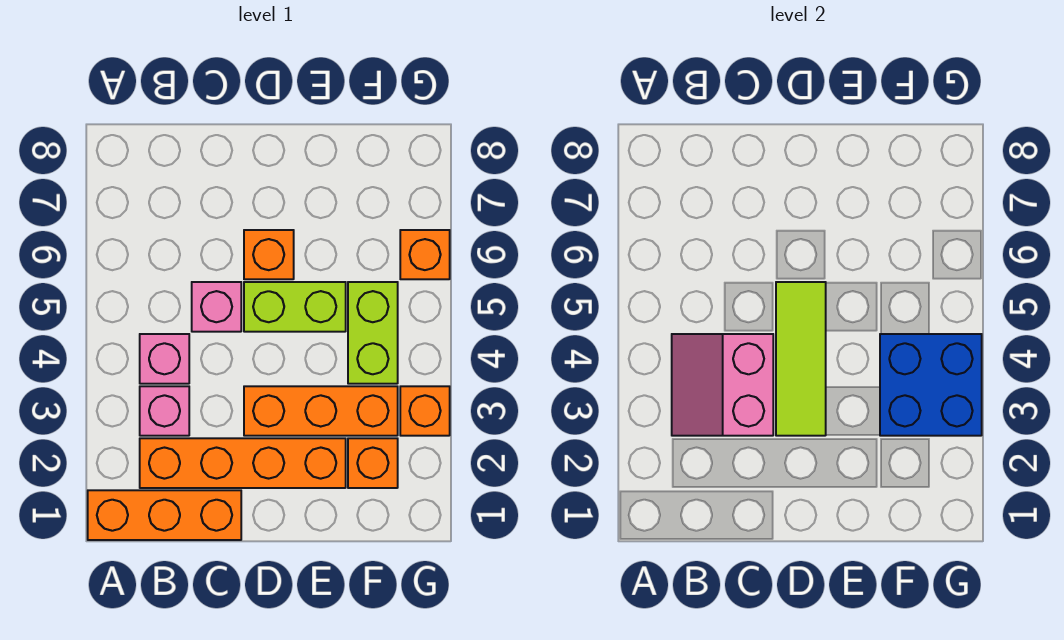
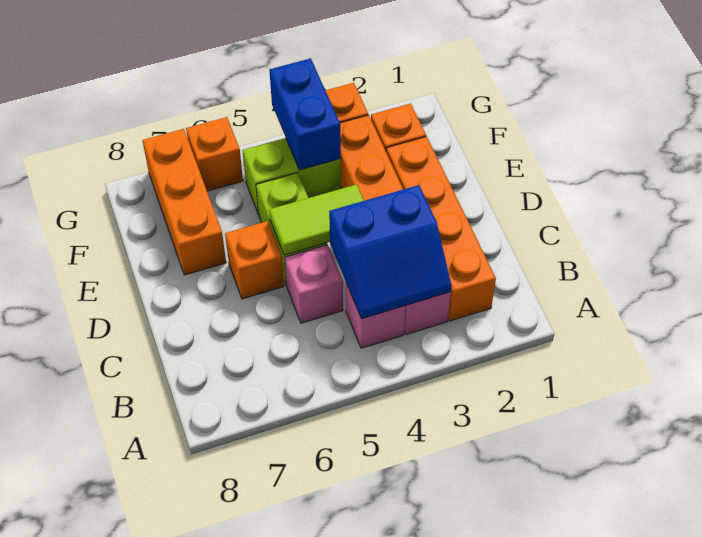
orange 1x3 brick [88,490,241,540] -> orange 1x3 brick moved to [142,129,226,275]
pink 2x2 slope [672,334,773,436] -> blue 2x2 slope [329,185,452,319]
lime 1x3 tile [776,282,826,436] -> lime 1x2 tile [269,184,364,255]
blue 2x2 brick [880,334,982,436] -> blue 1x2 brick [269,58,341,170]

